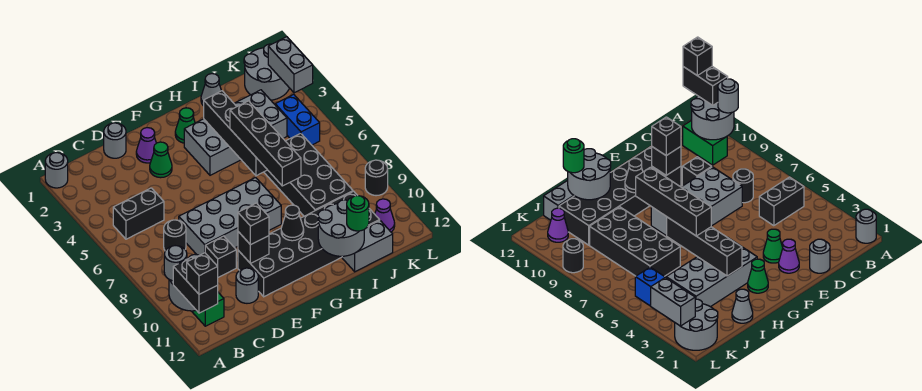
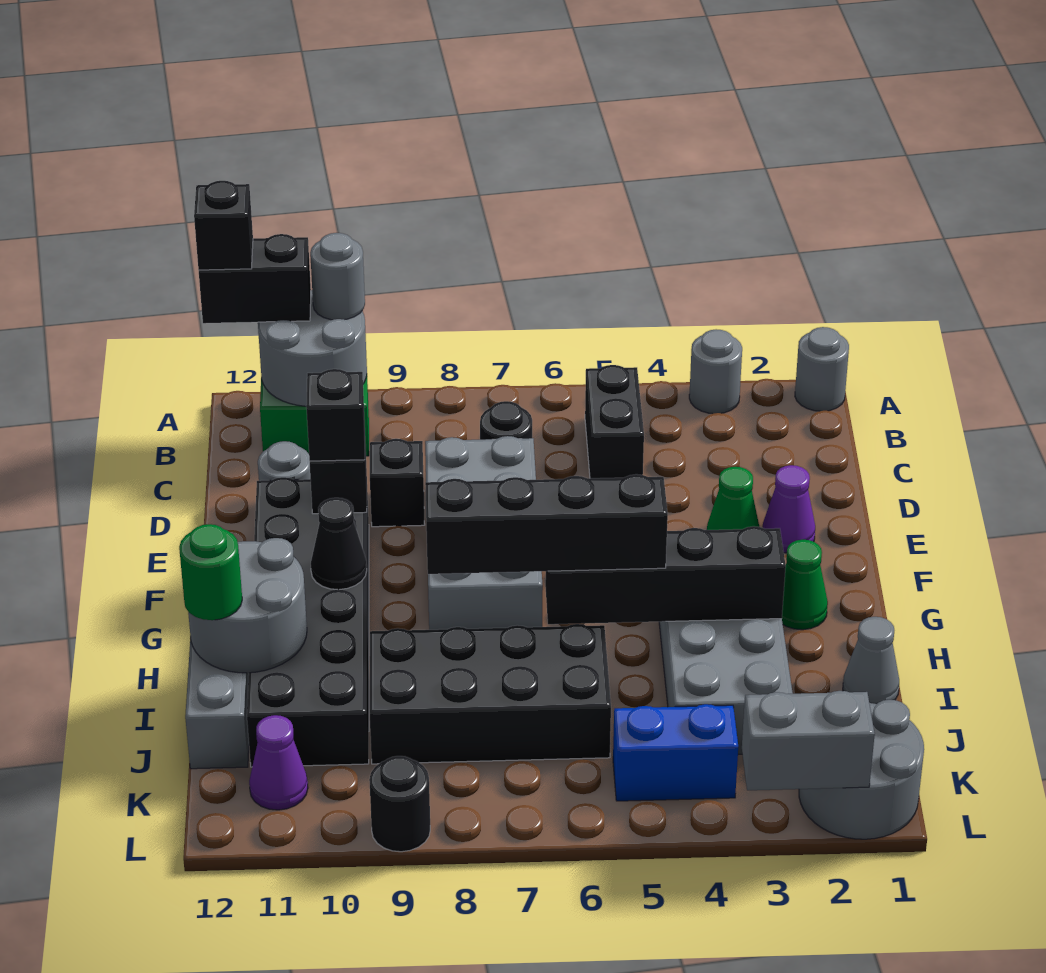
grey 1x1 round brick [104,123,126,158] -> grey 1x1 round brick moved to [689,329,742,414]

